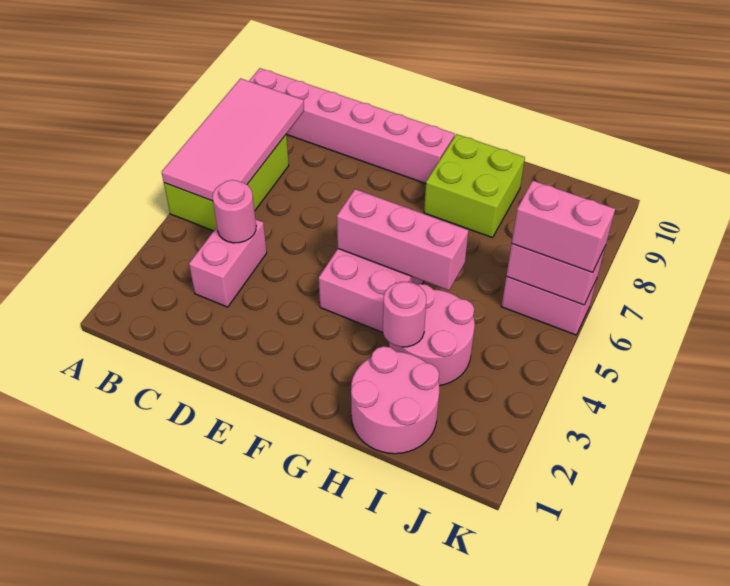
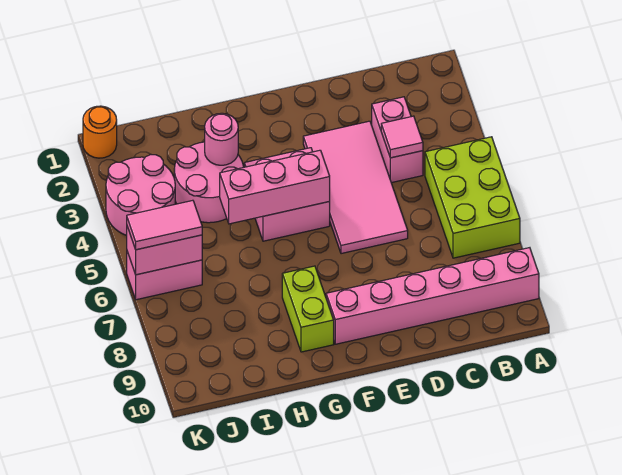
pink 2x4 tile [162,78,304,201] -> pink 2x4 tile moved to [303,121,408,254]
pink 1x1 round brick [212,180,256,243] -> pink 1x1 tile [381,116,423,158]
lime 2x2 brick [424,134,525,238] -> lime 1x2 brick [282,266,334,352]
pink 2x2 round brick [351,346,439,454] -> pink 2x2 round brick moved to [106,155,175,235]
pink 1x2 brick [512,181,615,273] -> pink 1x2 tile [127,200,202,250]
none -> orange 1x1 round brick [83,106,117,158]

